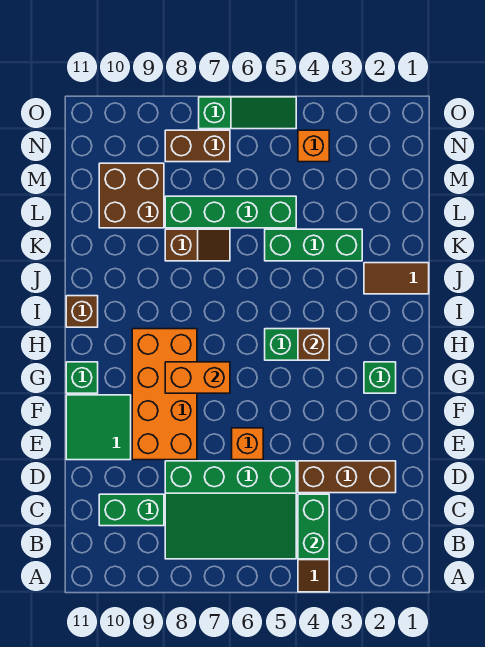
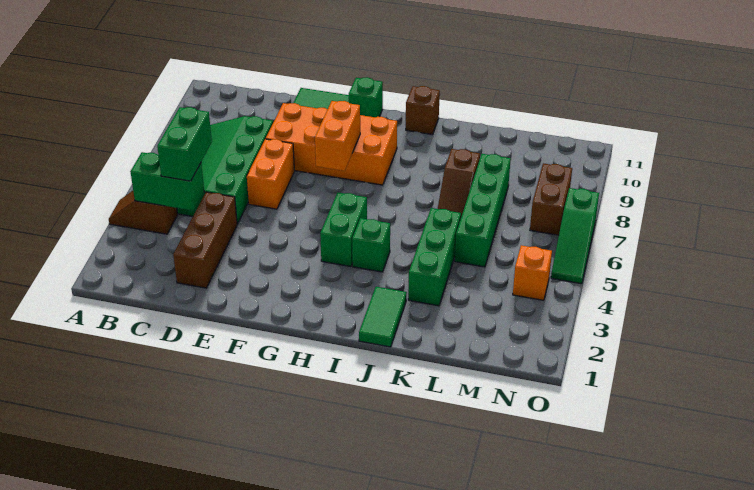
green 1x2 brick [99,494,164,526] -> green 1x2 brick moved to [157,107,212,181]
orange 1x1 brick [232,428,263,460] -> orange 1x2 brick [247,139,294,209]
green 1x1 brick [364,362,396,393] -> green 1x1 brick moved to [352,218,390,272]
brown 1x1 brick [298,329,329,360] -> none
brown 1x2 tile [364,263,429,294] -> green 1x2 tile [359,287,407,347]
brown 2x2 brick [99,163,164,228] -> none

